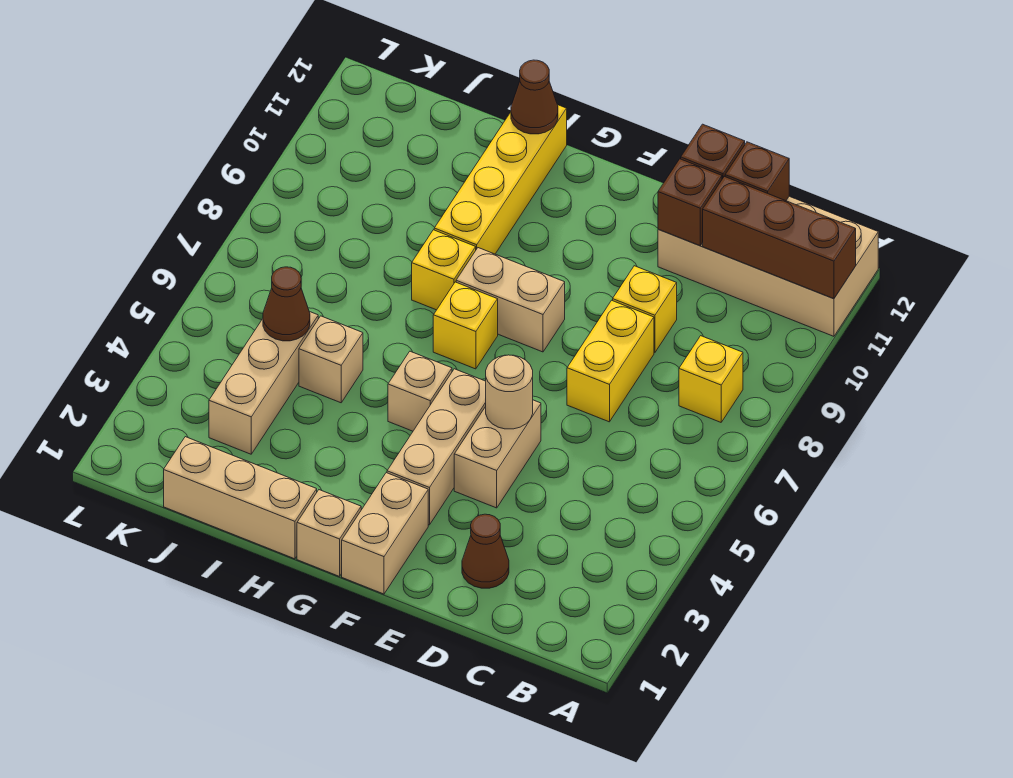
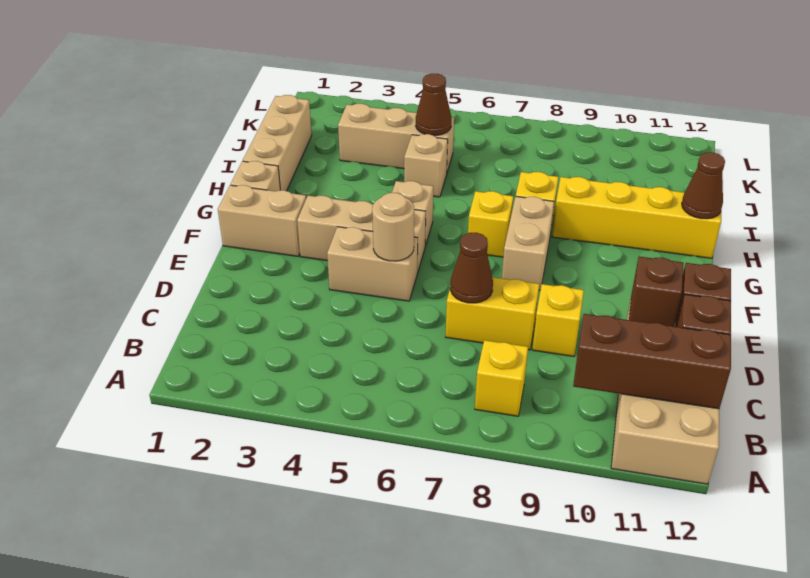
brown 1x3 brick [703,176,856,299] -> brown 1x3 brick turned to [573,314,731,409]
brown 1x1 cone [462,514,509,588] -> brown 1x1 cone moved to [450,233,493,303]

